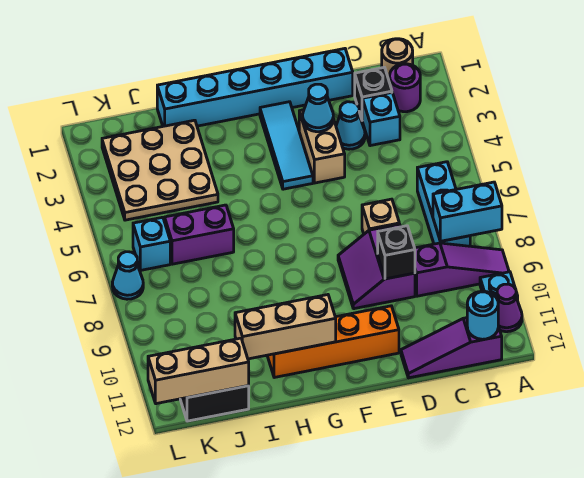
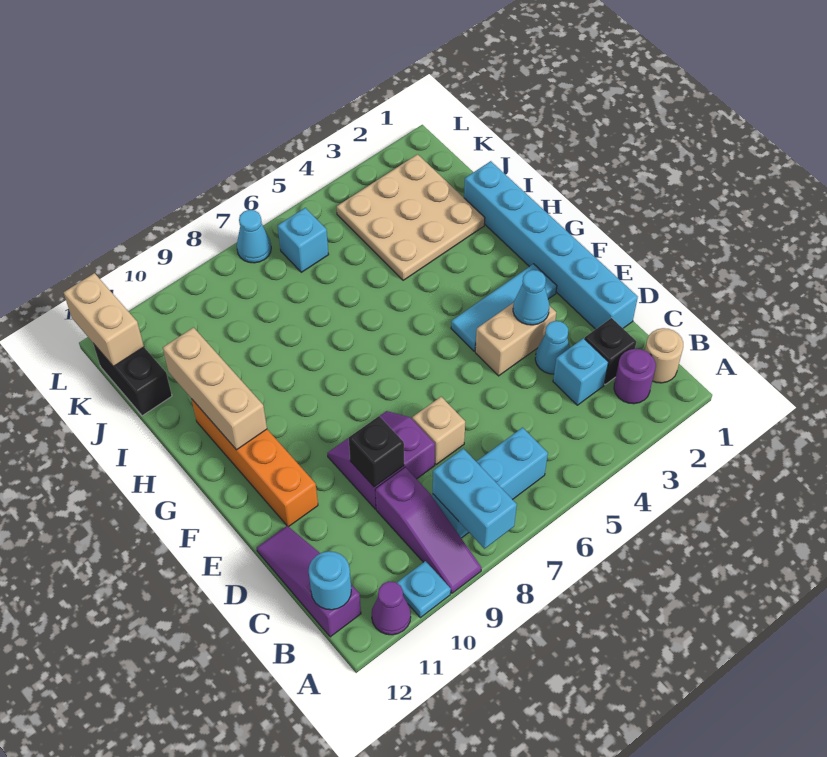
purple 1x2 brick [165,205,234,264] -> none
tan 1x3 brick [148,338,249,404] -> tan 1x2 brick [64,273,144,366]

